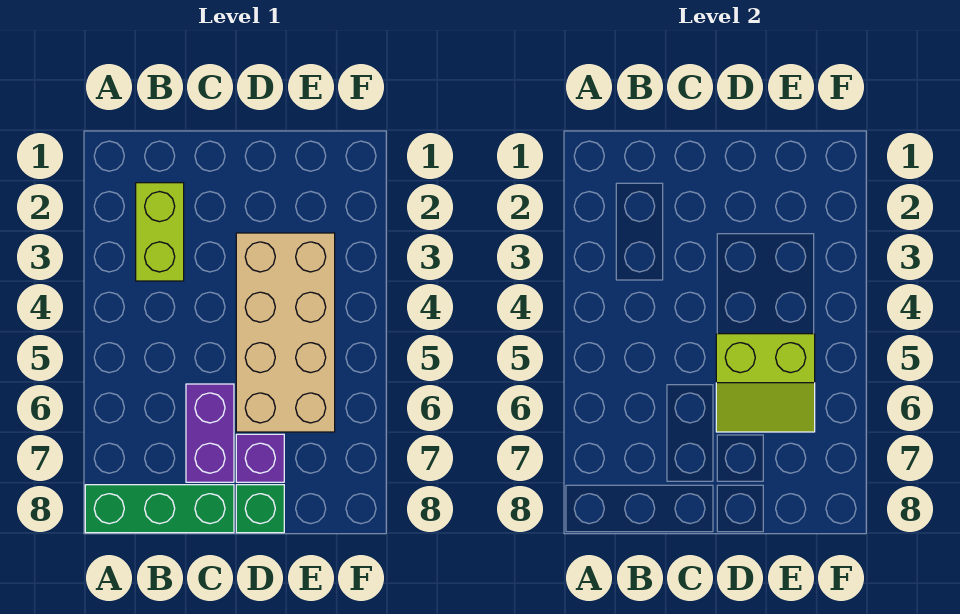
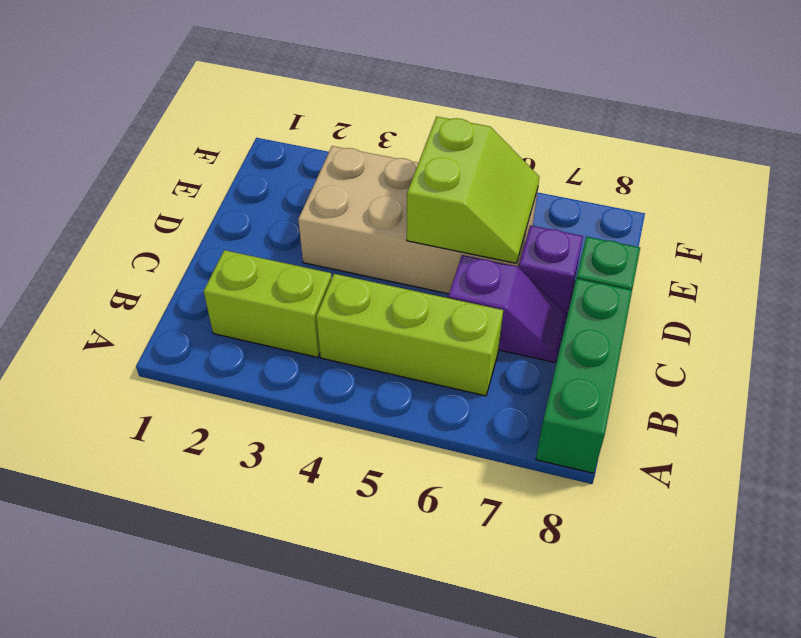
none -> lime 1x3 brick [316,274,503,396]
purple 1x2 brick [186,384,234,482] -> purple 1x2 slope [448,255,567,362]

